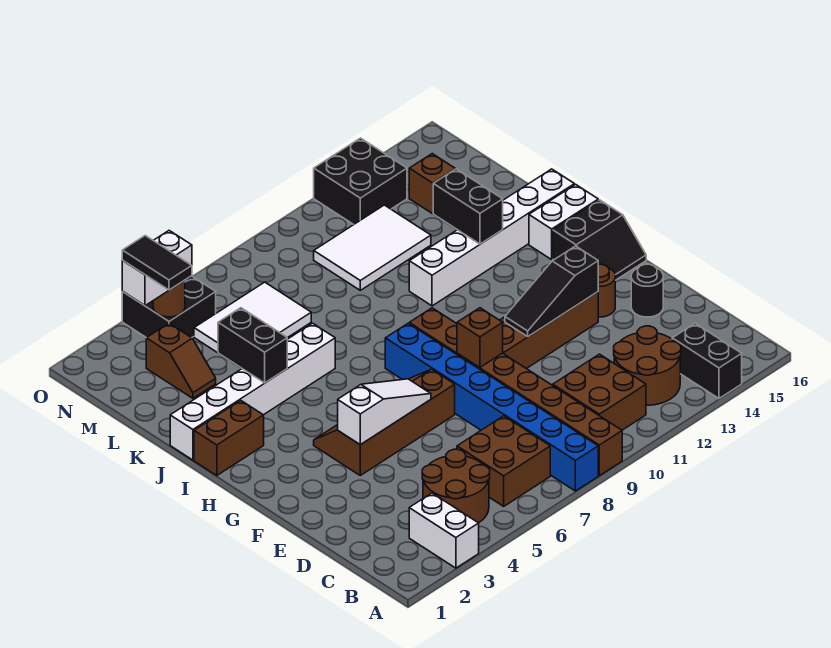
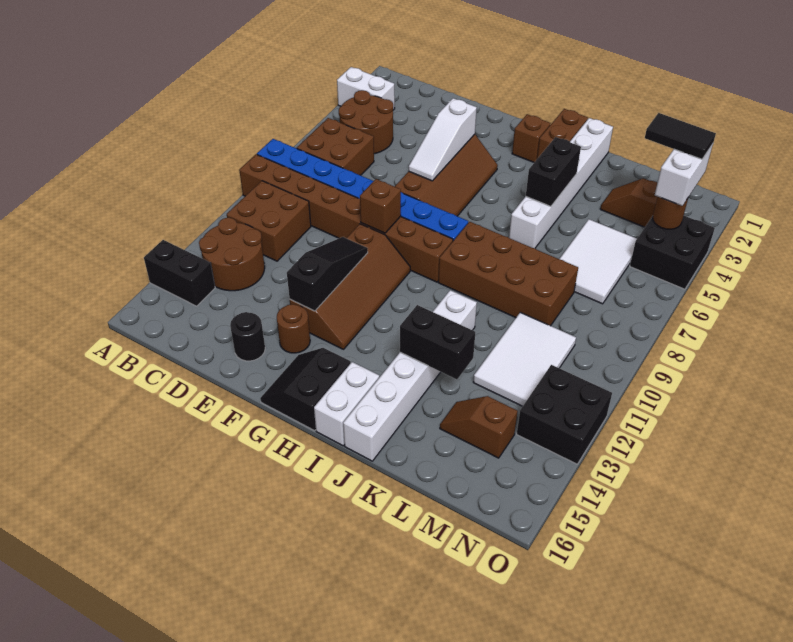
none -> brown 1x1 brick [512,114,551,162]
none -> brown 2x4 brick [438,222,578,326]
black 1x2 brick [218,308,287,383] -> black 1x2 brick turned to [526,137,581,206]

